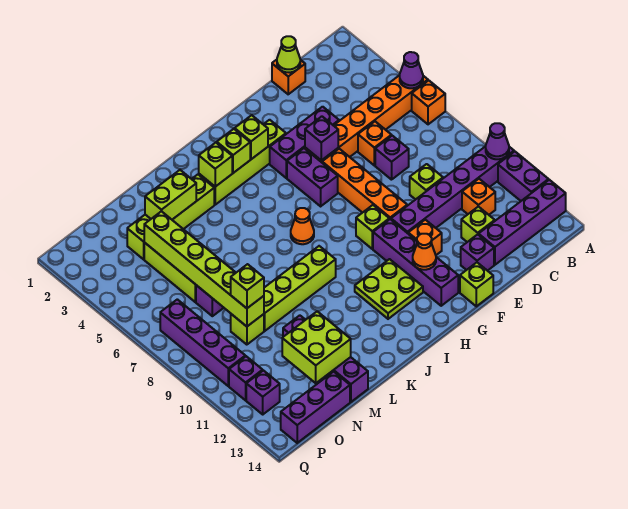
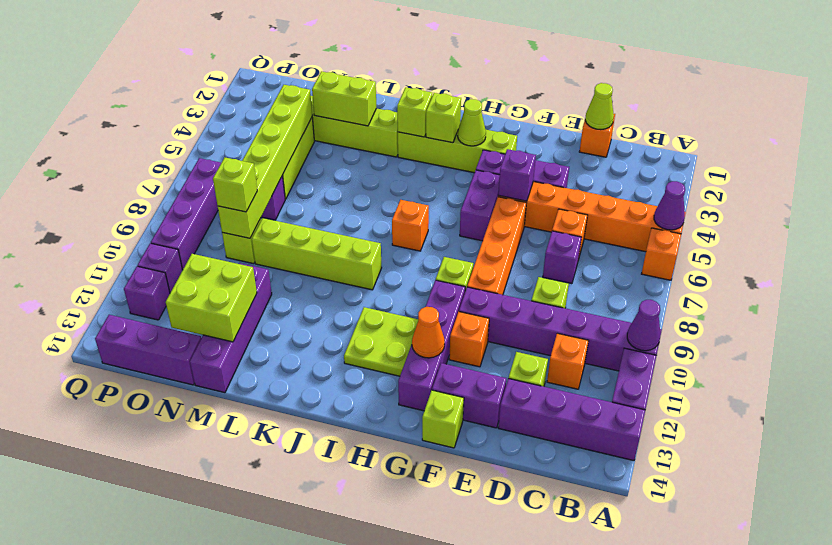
purple 1x1 brick [461,234,494,271] -> purple 1x2 brick [432,363,507,428]
lime 1x1 brick [235,115,268,159] -> lime 1x1 cone [458,99,486,146]
orange 1x1 cone [291,208,314,244] -> orange 1x1 brick [392,200,429,251]

